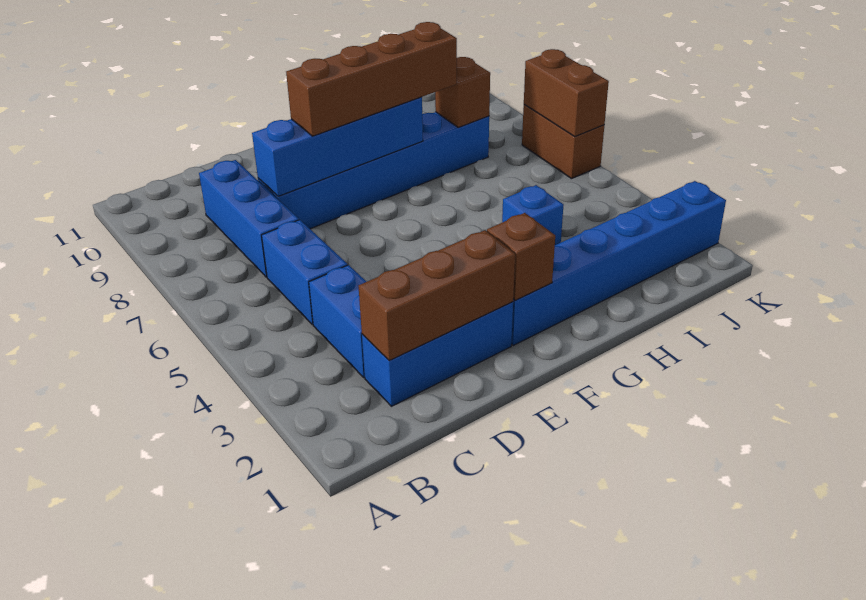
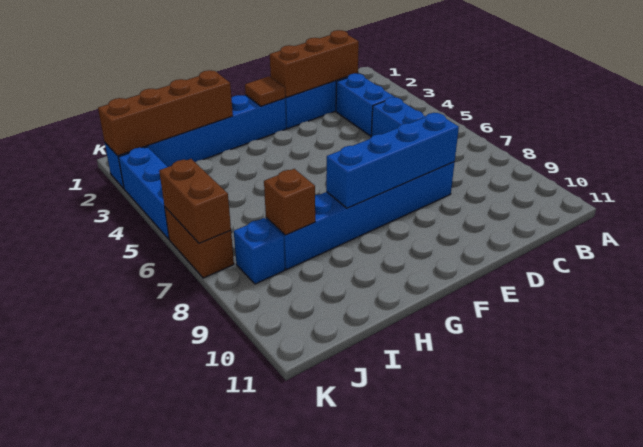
blue 1x3 brick [199,160,299,277] -> blue 1x3 brick moved to [118,147,169,239]
brown 1x4 brick [286,22,457,136] -> brown 1x4 brick moved to [98,70,233,156]
brown 1x1 brick [487,213,555,300] -> brown 1x1 tile [245,76,285,106]
blue 1x1 brick [502,185,563,245] -> blue 1x1 brick moved to [234,218,285,284]

